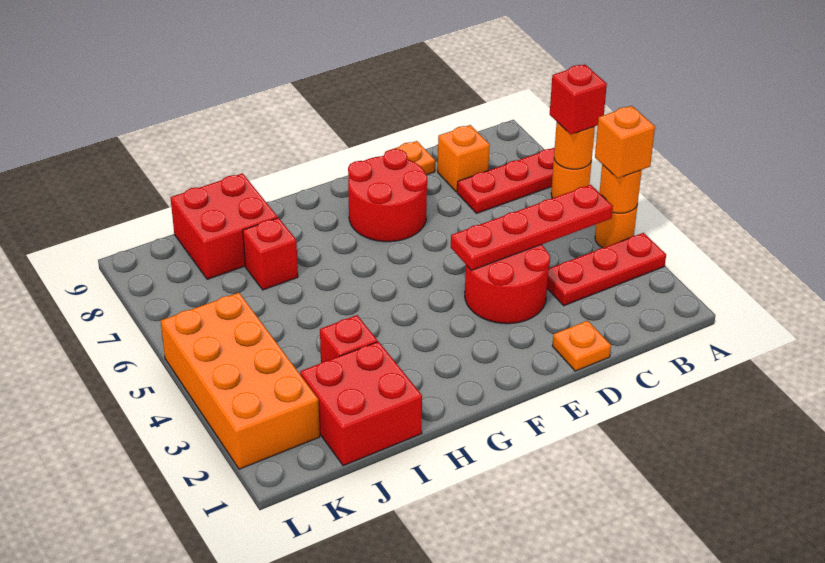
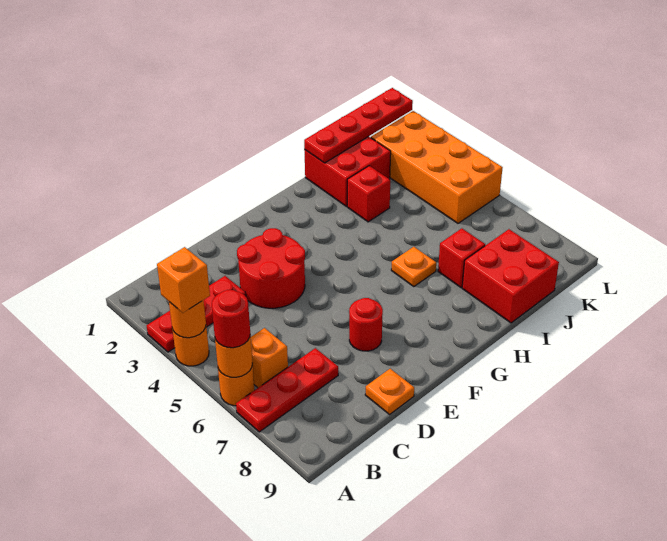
red 1x1 brick [550,64,607,134] -> red 1x1 round brick [212,290,250,348]
red 1x4 plate [451,185,613,271] -> red 1x4 plate moved to [304,88,413,163]
orange 1x1 brick [438,125,490,192] -> orange 1x1 brick moved to [251,328,288,388]
orange 1x1 plate [552,321,611,371] -> orange 1x1 plate moved to [391,247,436,287]
red 2x2 round brick [348,149,427,242] -> red 1x1 round brick [349,298,383,351]

